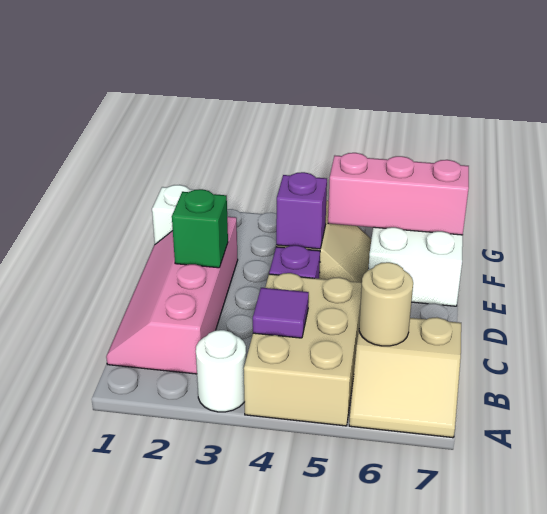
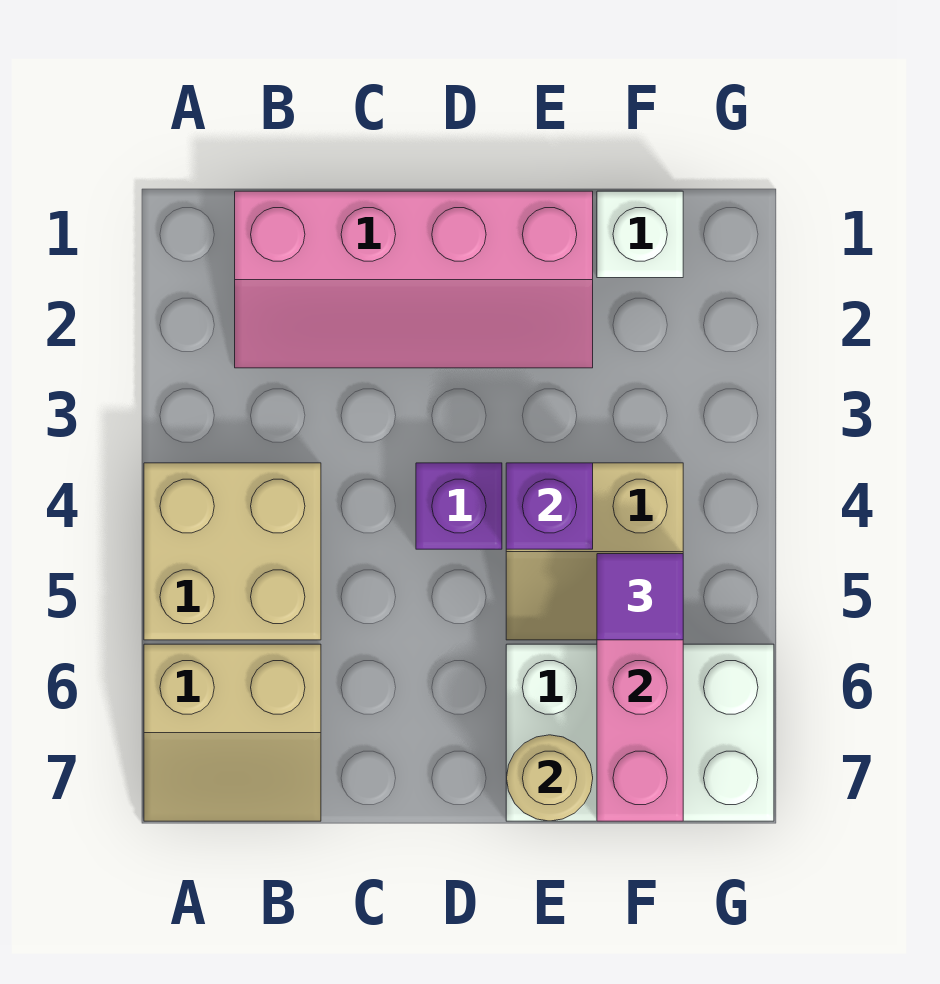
white 1x1 round brick [196,330,246,412] -> none
tan 2x3 brick [244,273,362,426] -> tan 2x2 brick [144,463,321,640]
tan 2x2 slope [349,317,461,438] -> tan 2x2 slope turned to [144,644,321,821]
pink 2x4 slope [106,217,238,374] -> pink 2x4 slope turned to [235,191,593,368]
purple 1x1 tile [253,288,309,338] -> purple 1x1 tile moved to [597,554,683,640]
tan 1x1 round brick [359,262,413,346] -> tan 1x1 round brick moved to [507,735,593,821]
green 1x1 brick [172,189,228,268] -> none

